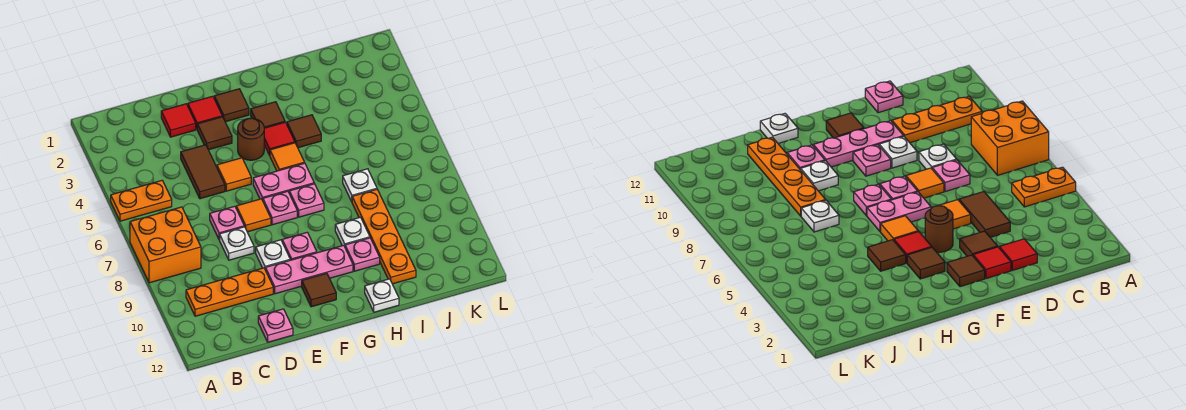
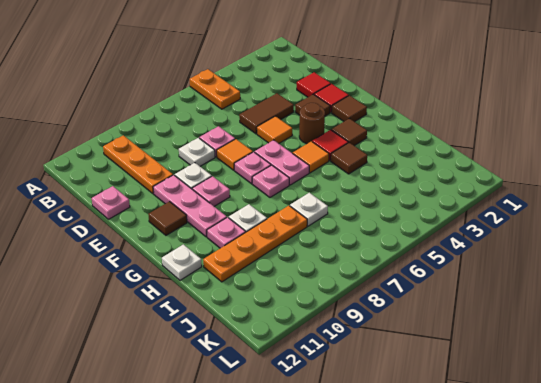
orange 2x2 brick [130,207,201,283] -> none

